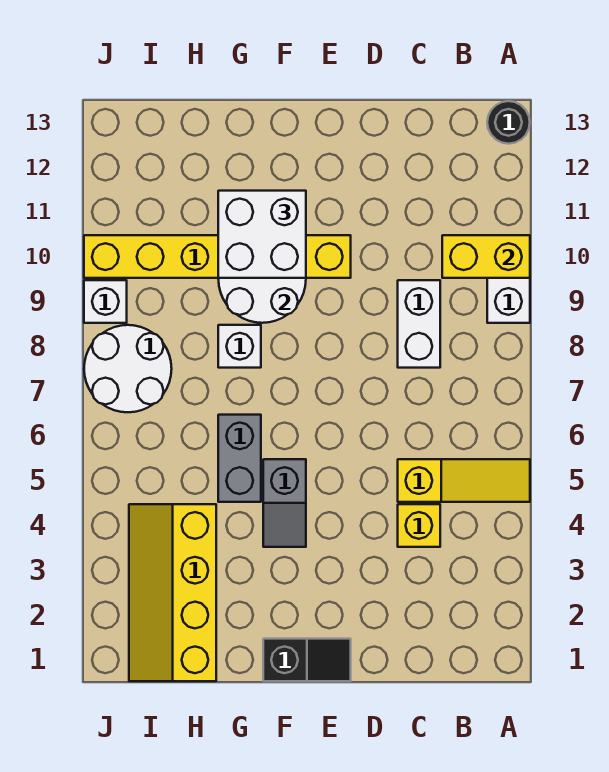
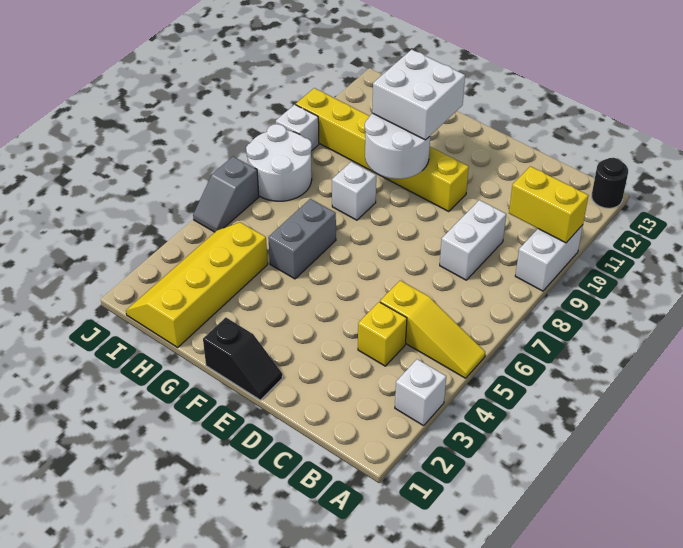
none -> white 1x1 brick [395,359,446,426]
grey 1x2 slope [263,459,306,547] -> grey 1x2 slope moved to [193,156,259,232]

